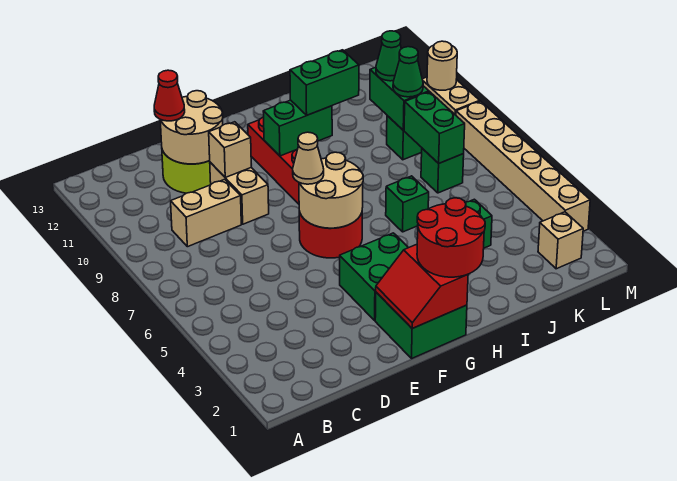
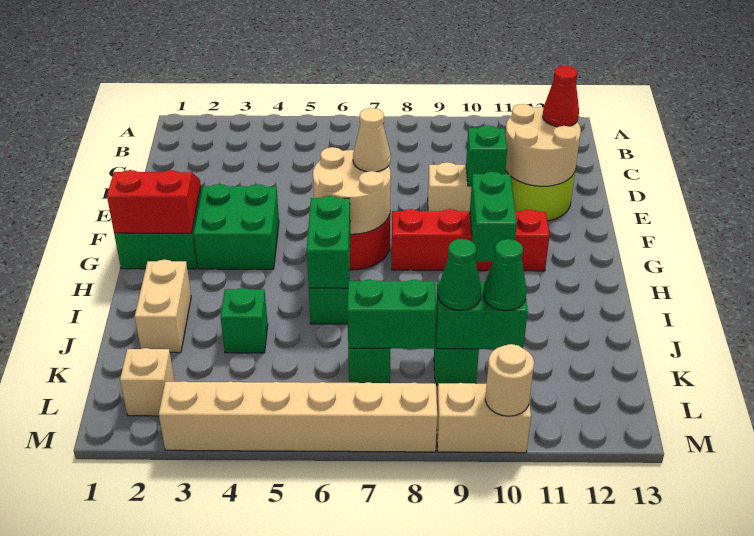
tan 1x2 brick [171,179,241,247] -> tan 1x2 brick moved to [135,260,191,353]
tan 1x1 brick [209,122,251,177] -> green 1x1 brick [466,125,507,186]
red 2x2 round brick [417,198,485,277] -> none
green 1x2 brick [290,50,359,115] -> green 1x2 brick moved to [307,196,351,288]

